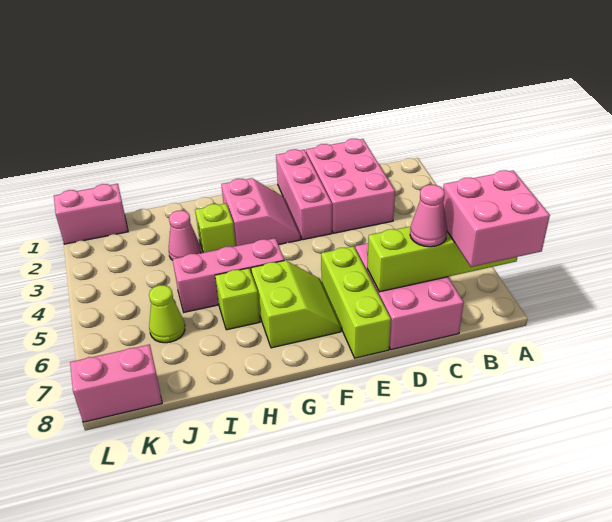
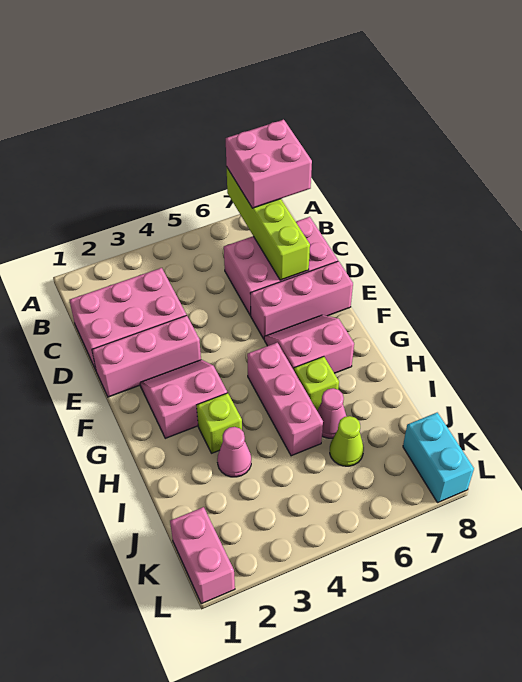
pink 1x1 cone [410,185,447,247] -> pink 1x1 cone moved to [317,388,347,438]
lime 1x3 brick [321,246,391,358] -> pink 1x3 brick [250,261,353,339]
lime 2x2 slope [251,260,341,348] -> pink 2x2 slope [264,315,354,373]
pink 1x2 brick [70,344,162,422] -> cyan 1x2 brick [403,413,474,502]

